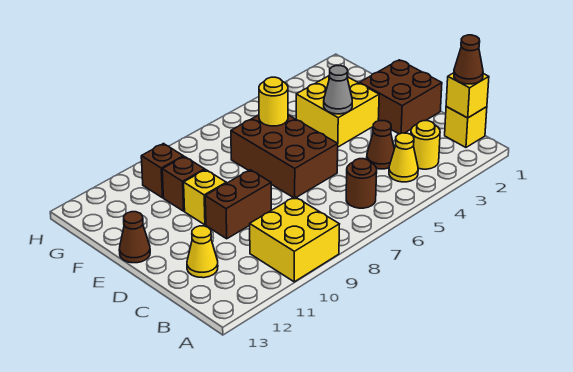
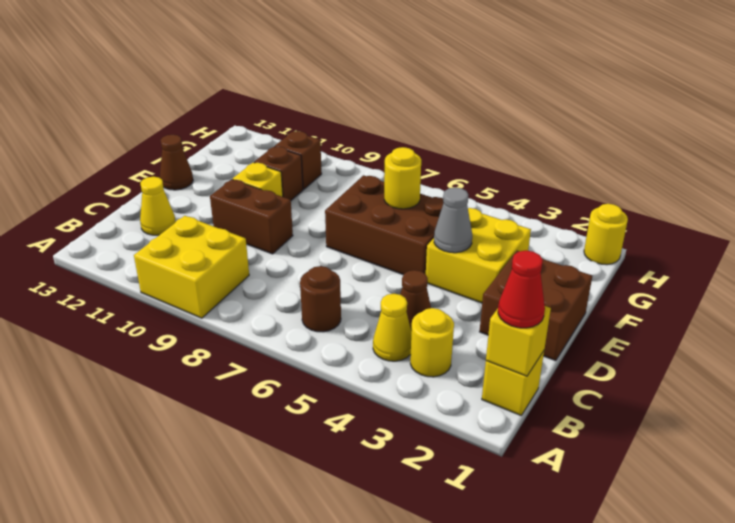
brown 1x1 cone [454,35,483,84] -> red 1x1 cone [498,250,545,328]
brown 2x3 brick [231,115,338,198] -> brown 2x3 brick turned to [325,175,443,275]
none -> yellow 1x1 round brick [584,204,628,265]

